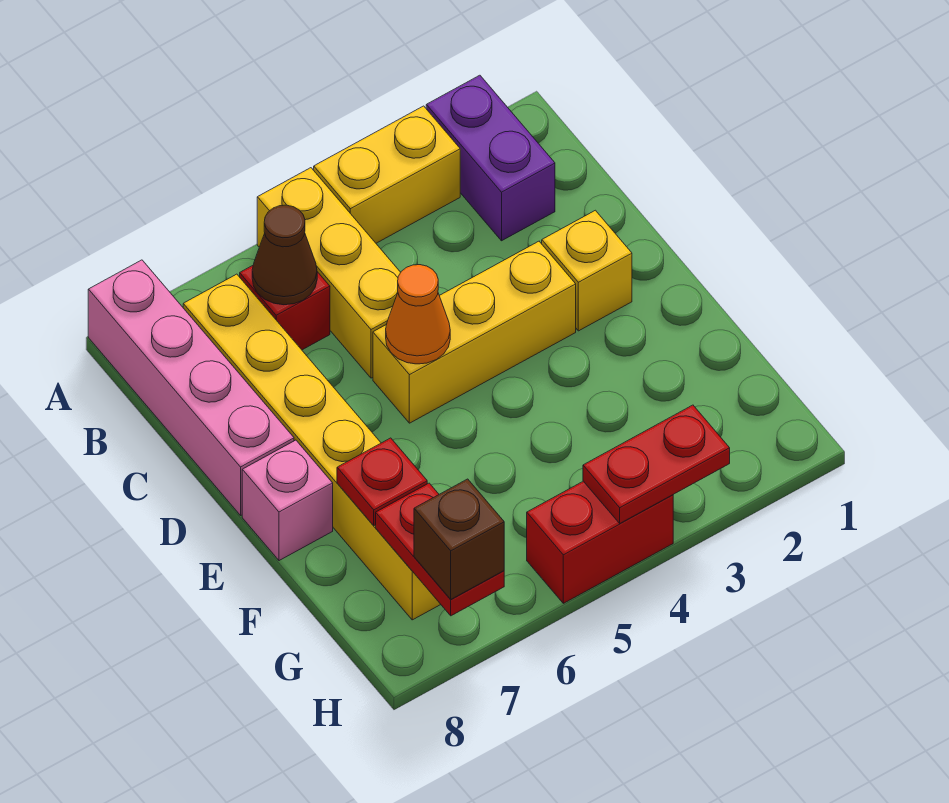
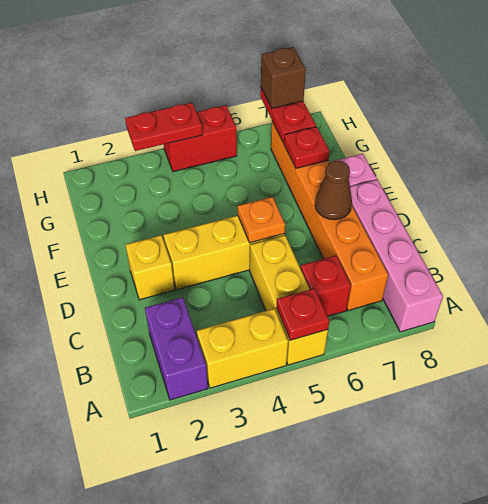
none -> red 1x1 plate [277,288,329,340]
brown 1x1 cone [252,205,317,305] -> brown 1x1 cone moved to [315,161,352,220]
yellow 1x6 brick [183,274,441,620] -> orange 1x6 brick [271,121,388,311]
orange 1x1 cone [386,265,450,364] -> orange 1x1 plate [238,197,285,243]

